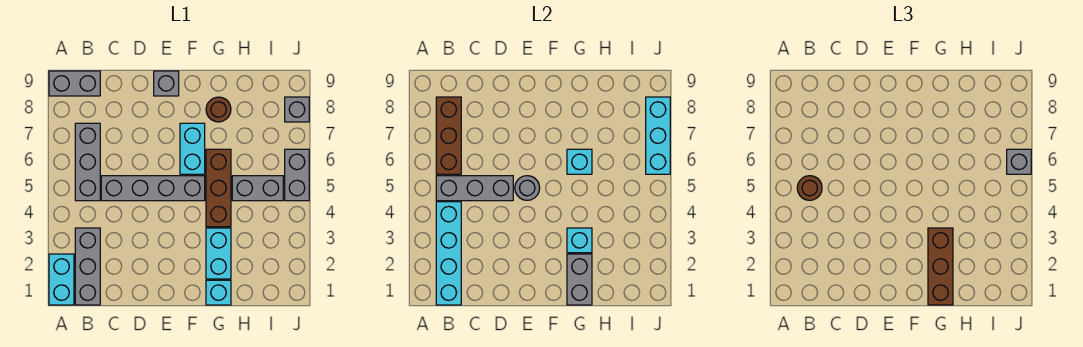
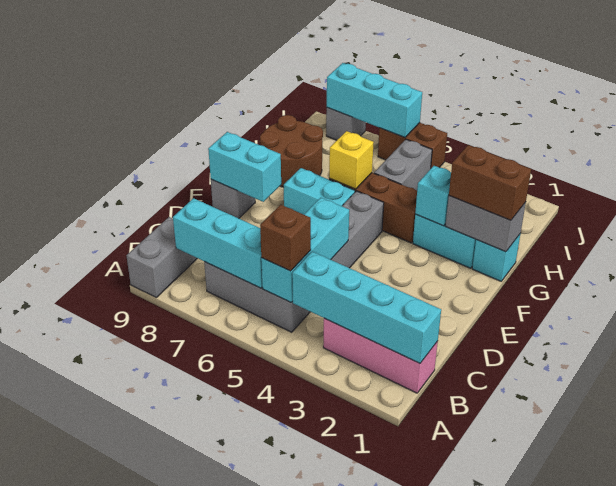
cyan 1x2 brick [49,254,74,305] -> cyan 1x2 brick moved to [208,132,281,202]
grey 1x3 brick [75,228,100,305] -> pink 1x3 brick [323,318,438,393]
grey 1x3 brick [436,176,513,201] -> cyan 1x3 brick [261,198,349,302]
brown 1x1 round brick [797,176,822,200] -> brown 1x1 brick [260,205,311,271]
brown 1x3 brick [436,97,461,174] -> cyan 1x3 brick [173,198,262,288]
grey 1x1 round brick [515,176,540,200] -> none
brown 1x3 brick [928,228,953,305] -> brown 1x2 brick [449,145,531,220]
cyan 1x1 brick [567,149,592,174] -> yellow 1x1 brick [329,131,374,189]
brown 1x1 round brick [206,97,231,122] -> brown 2x2 round brick [260,115,323,187]
grey 1x2 brick [285,149,309,201] -> brown 1x2 brick [378,123,447,168]
grey 1x1 brick [1007,149,1031,174] -> none

